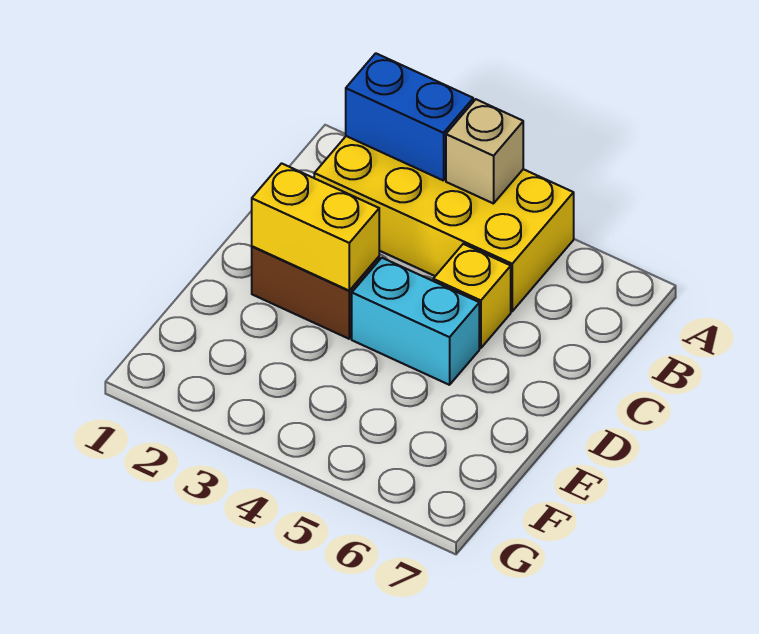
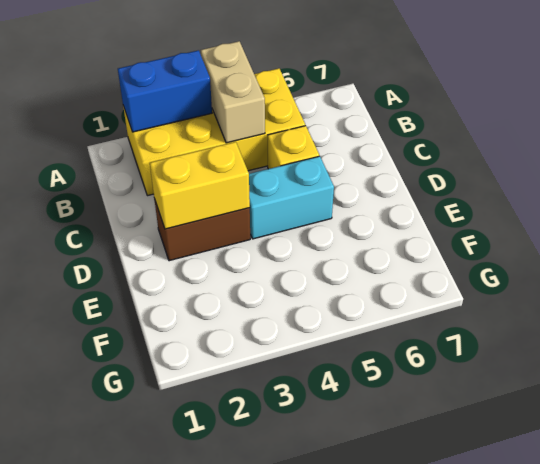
tan 1x1 brick [446,99,523,204] -> tan 1x2 brick [201,41,265,143]

